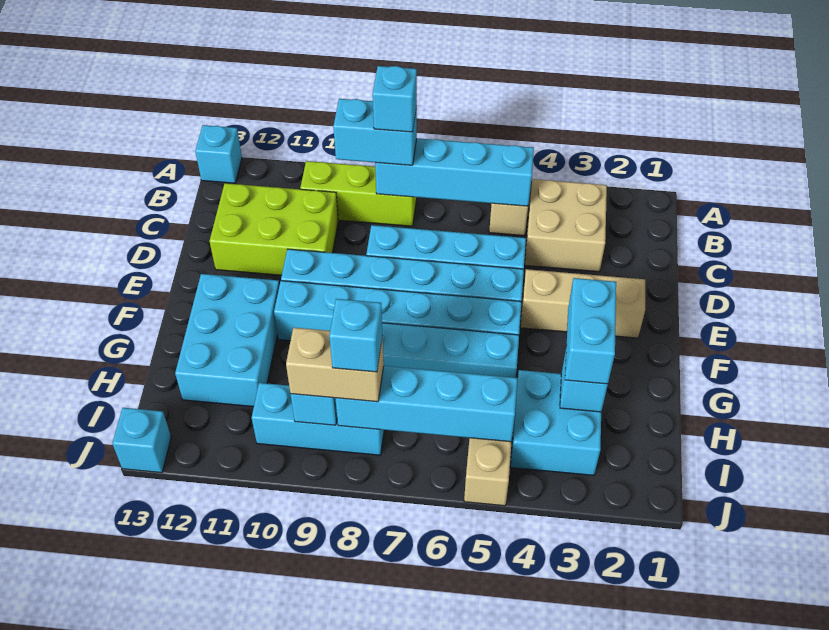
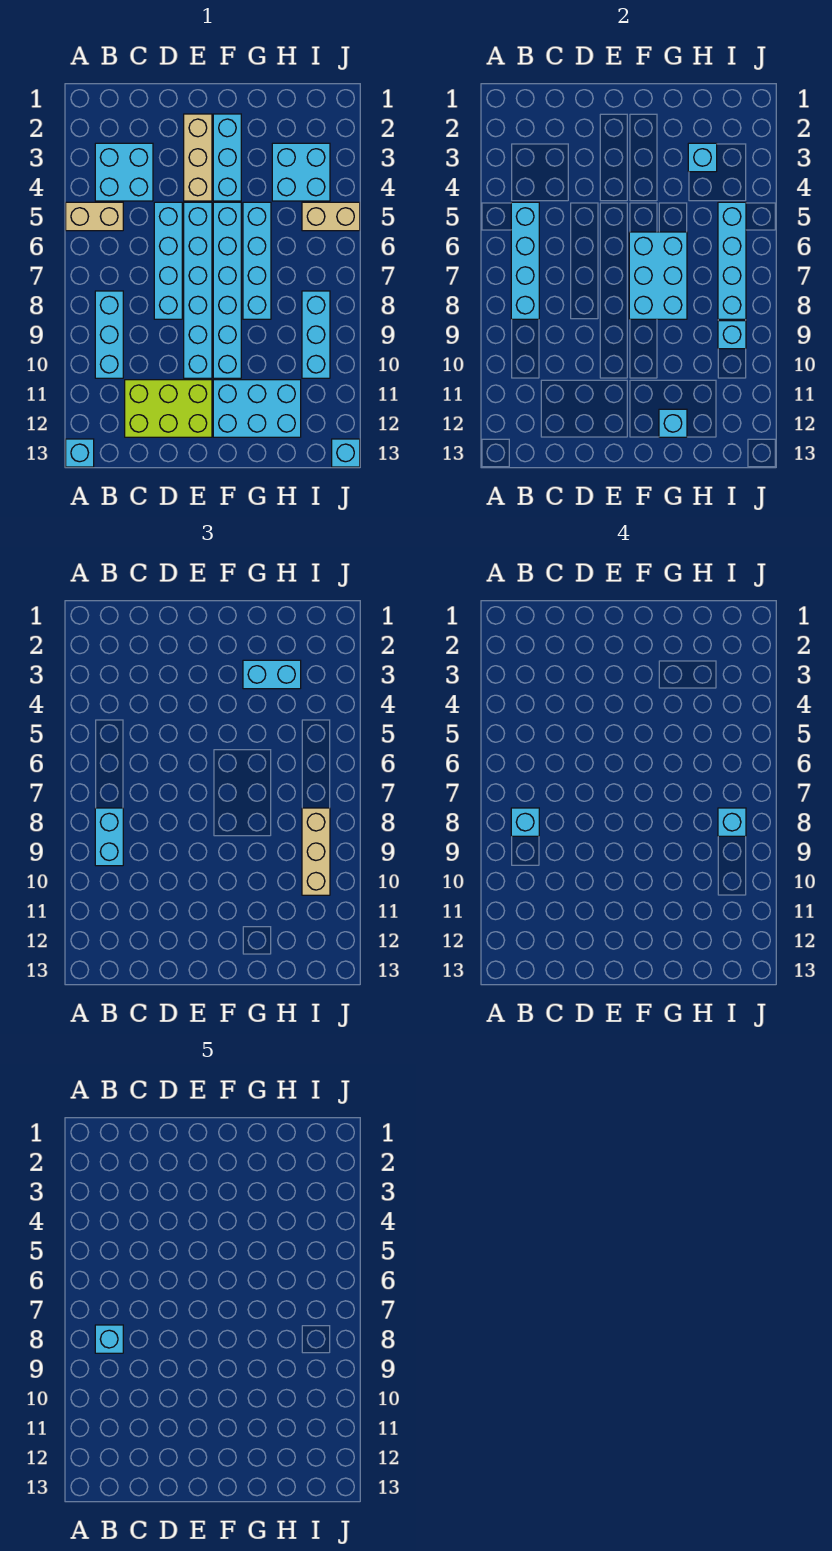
tan 2x2 brick [525,179,607,272] -> cyan 2x2 brick [95,143,153,201]
lime 1x3 brick [300,161,417,226] -> cyan 1x3 brick [95,291,123,378]
none -> cyan 1x1 brick [95,1325,123,1353]
lime 2x3 brick [210,183,338,275] -> lime 2x3 brick turned to [125,380,212,437]
none -> cyan 1x3 brick [213,114,241,201]
none -> cyan 2x3 brick [629,232,687,319]
none -> cyan 1x1 brick [659,409,687,437]
tan 1x2 brick [286,328,384,402] -> tan 1x3 brick [302,808,330,895]

